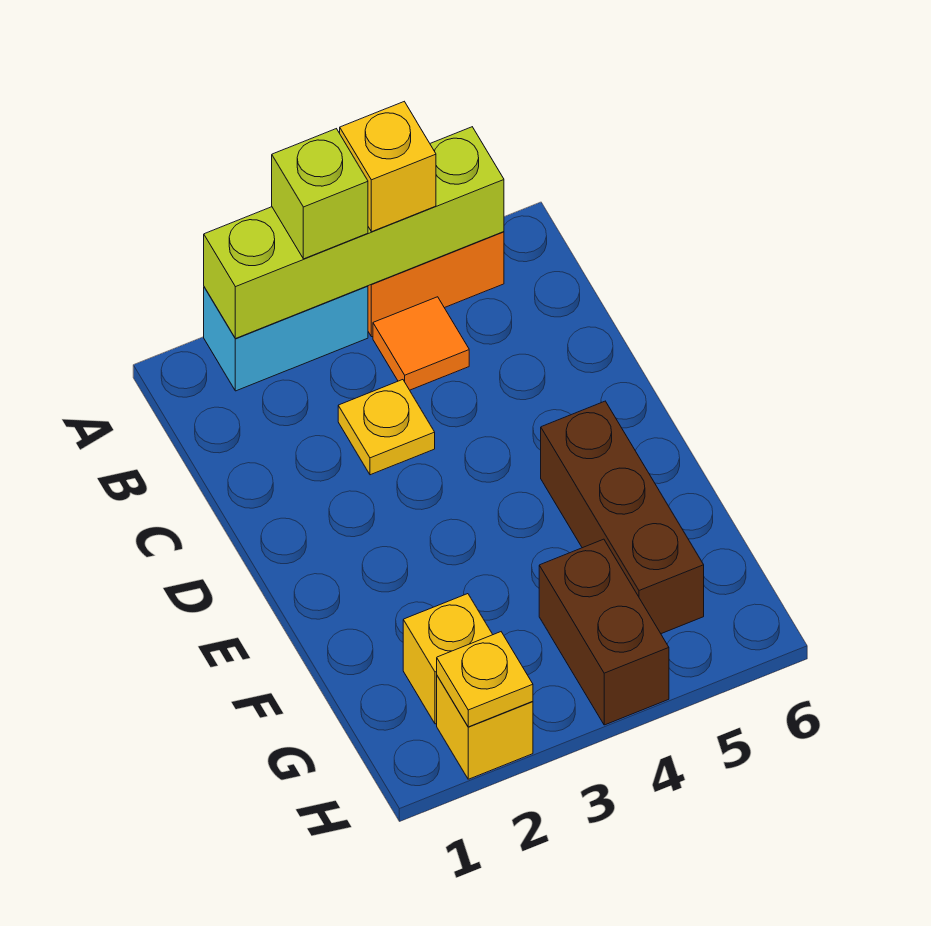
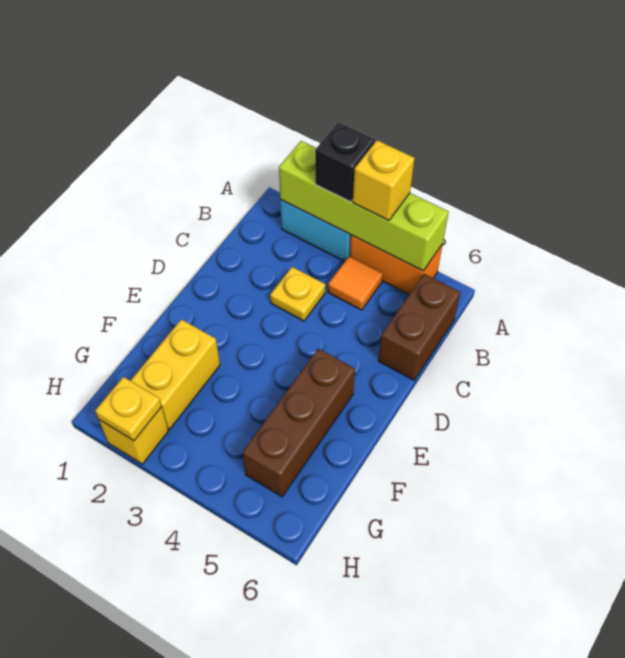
lime 1x1 brick [272,129,368,259] -> black 1x1 brick [315,122,375,202]
yellow 1x1 brick [403,594,493,724] -> yellow 1x2 brick [131,319,220,429]
brown 1x2 brick [539,539,669,725] -> brown 1x2 brick moved to [378,274,460,380]

